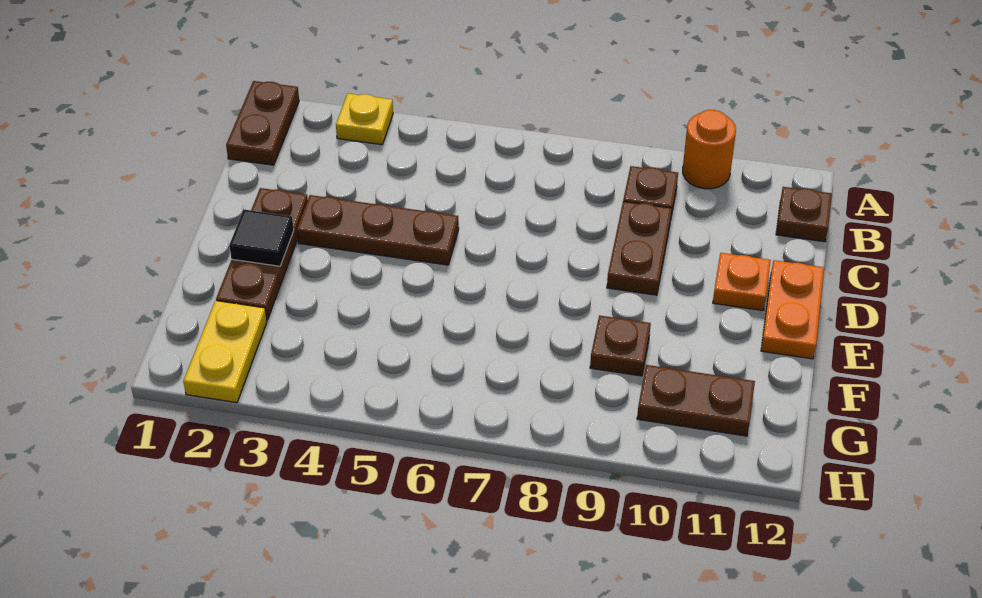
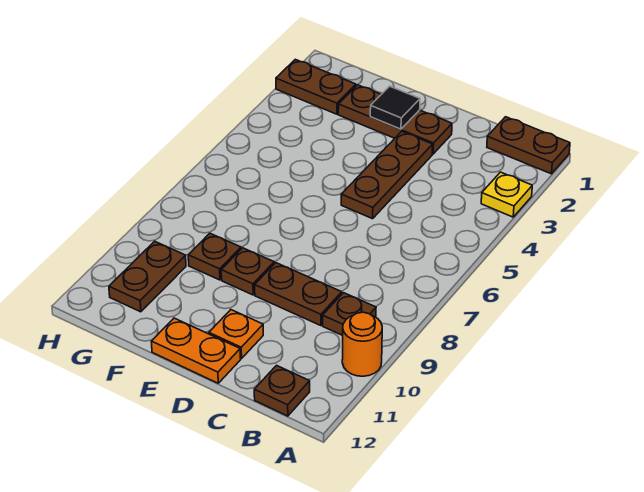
none -> brown 1x1 plate [221,248,274,295]
yellow 1x2 plate [183,301,267,403] -> brown 1x2 plate [276,59,356,114]

